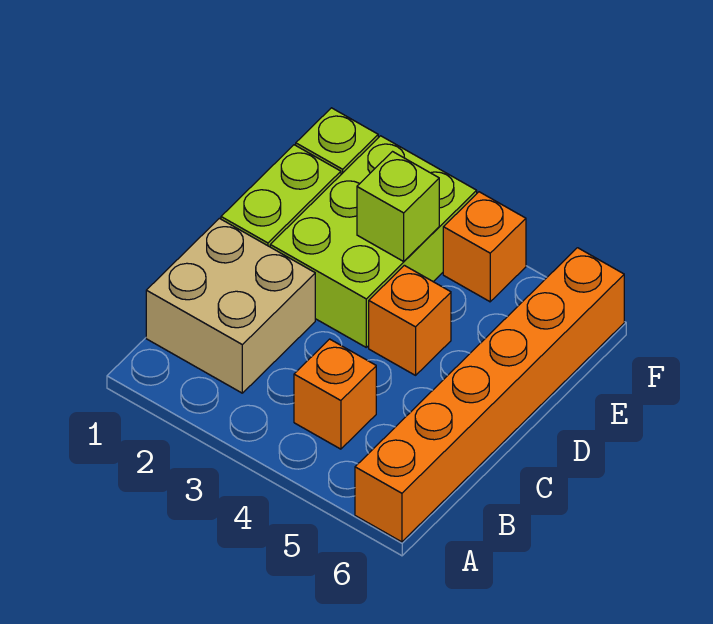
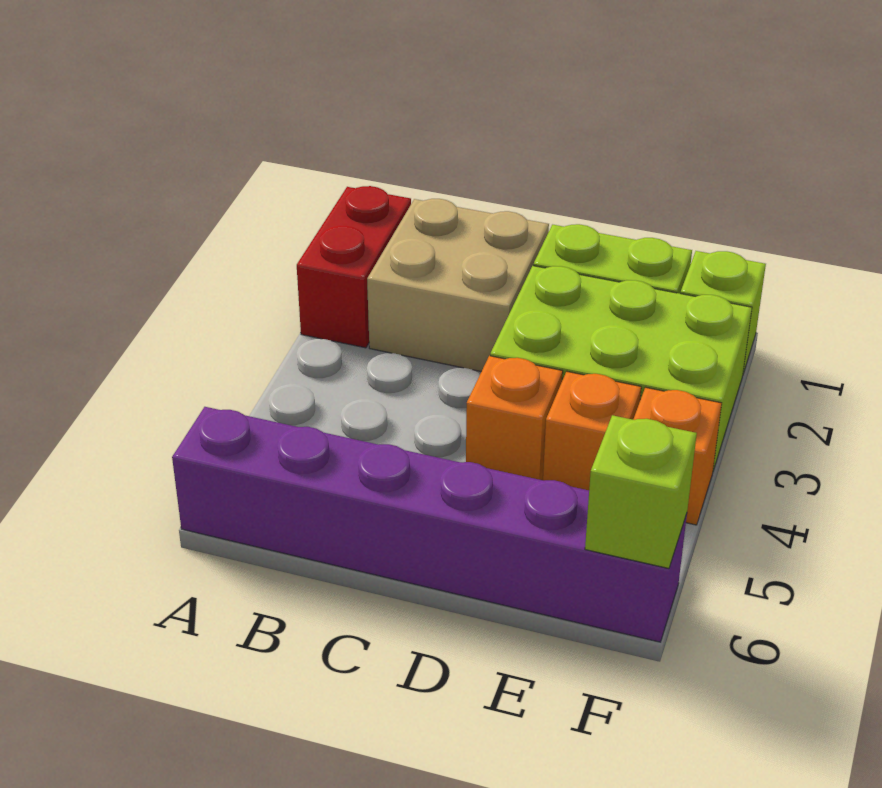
none -> red 1x2 brick [297,186,411,348]
orange 1x6 brick [355,248,624,542] -> purple 1x6 brick [172,407,687,642]
orange 1x1 brick [294,339,376,449] -> orange 1x1 brick moved to [543,372,641,490]
lime 1x1 brick [357,152,439,261] -> lime 1x1 brick moved to [585,415,697,568]

